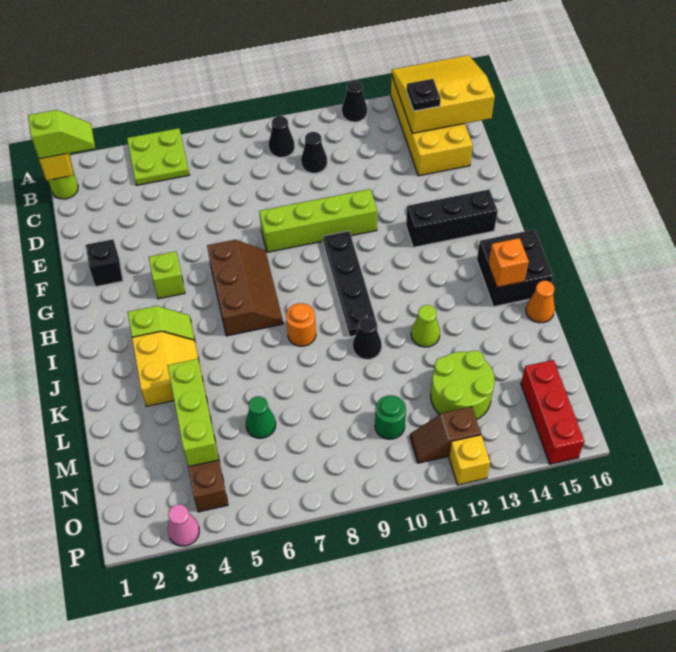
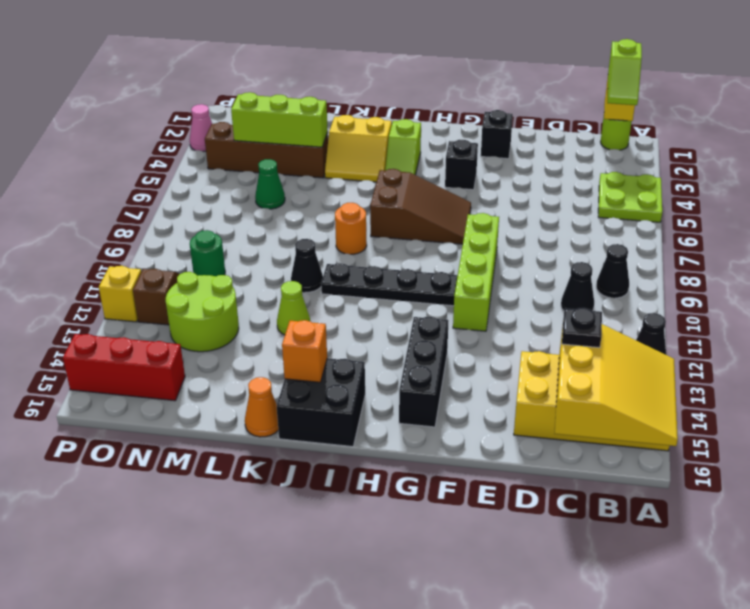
lime 1x1 brick [149,251,185,299] -> black 1x1 brick [445,140,478,190]
brown 2x3 slope [207,240,283,336] -> brown 2x3 slope turned to [370,169,471,244]

